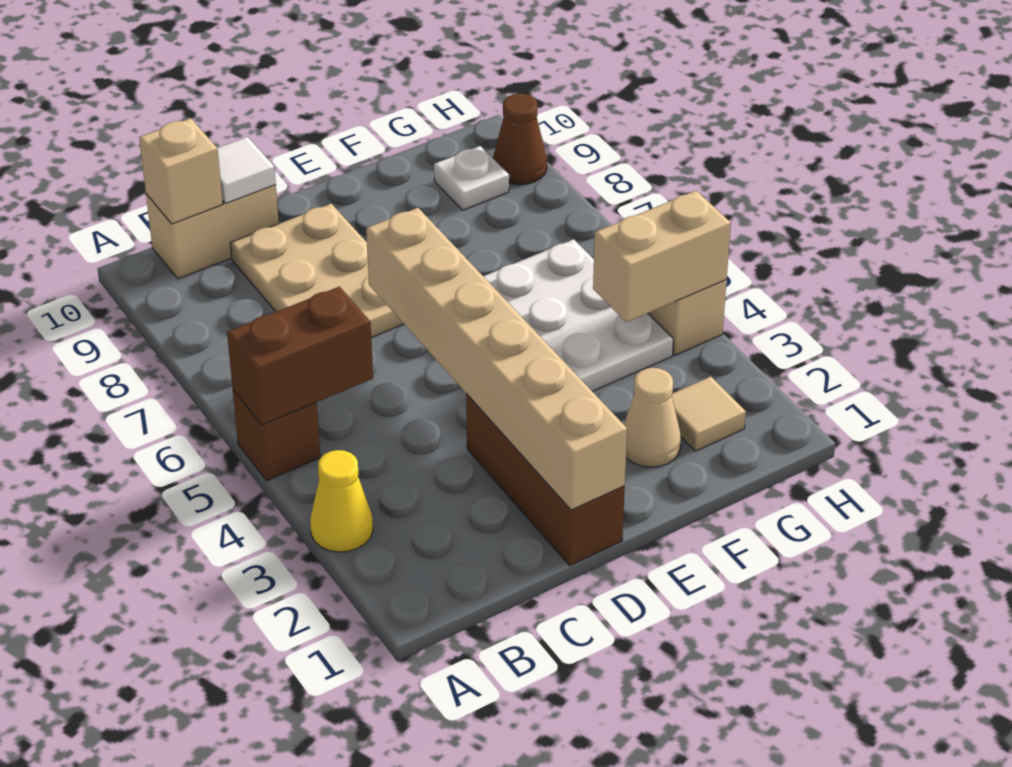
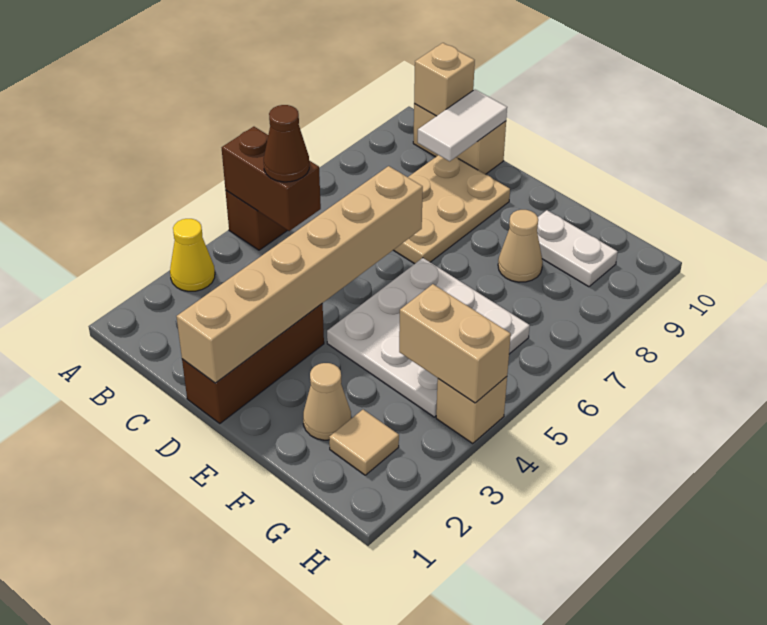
white 1x1 tile [218,137,276,204] -> white 1x2 tile [418,90,507,161]
none -> tan 1x1 cone [498,210,543,282]
white 1x1 plate [434,146,509,210] -> white 1x2 plate [537,210,618,287]
brown 1x1 cone [493,94,547,185] -> brown 1x1 cone moved to [264,105,309,182]

